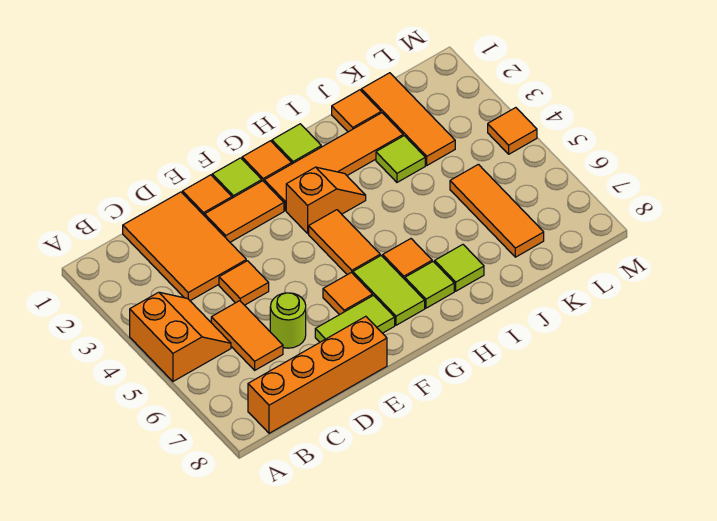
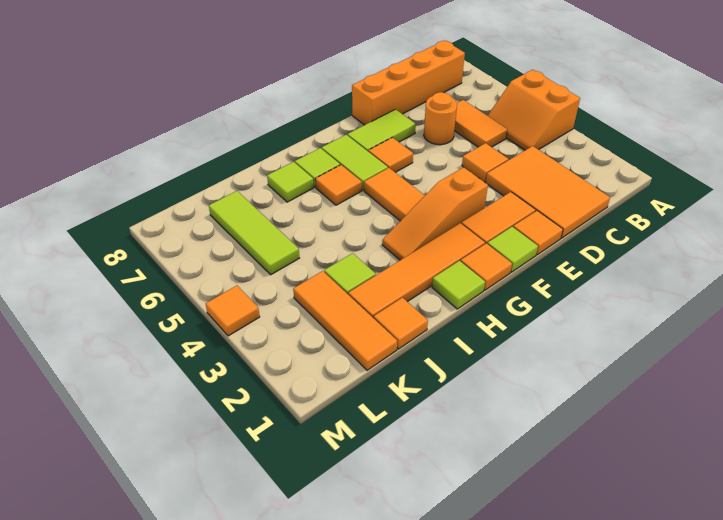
lime 1x1 round brick [270,293,306,348] -> orange 1x1 round brick [424,92,457,145]
orange 1x2 slope [286,167,366,233] -> orange 1x3 slope [382,167,488,260]
orange 1x3 tile [450,164,544,257] -> lime 1x3 tile [209,191,299,275]

